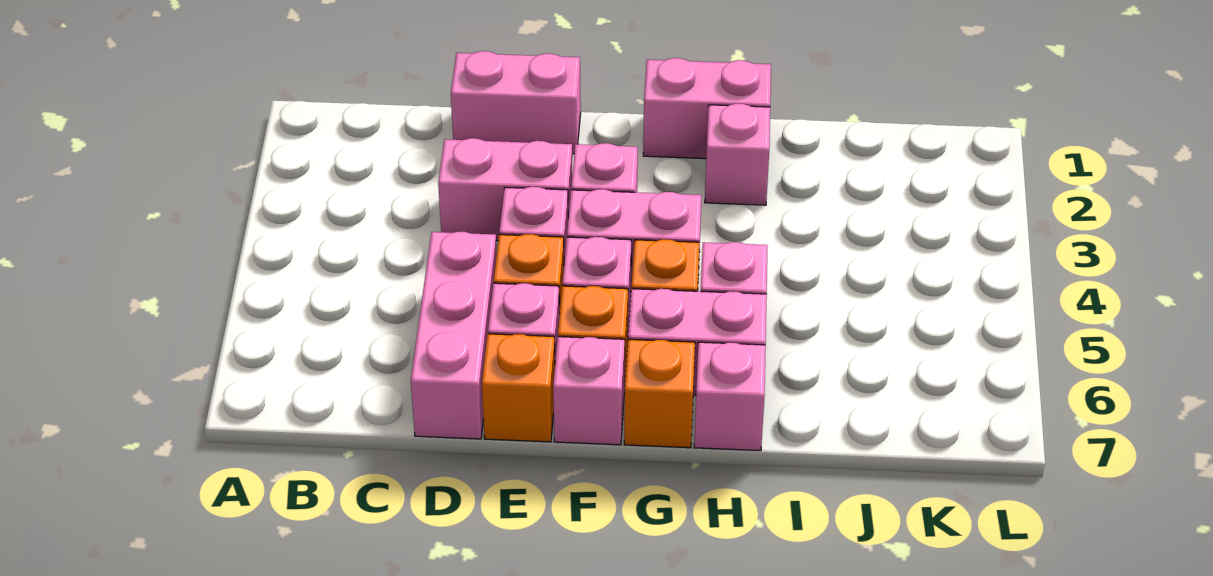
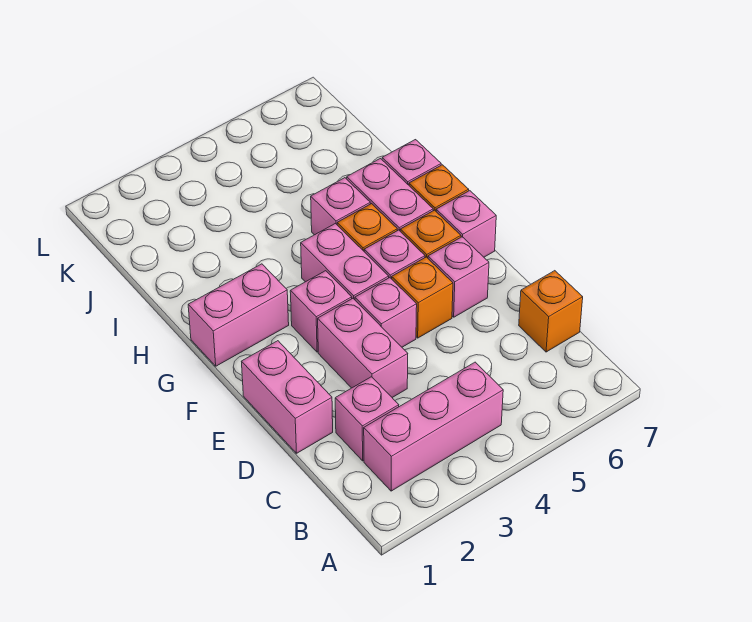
pink 1x3 brick [411,232,497,439] -> pink 1x3 brick moved to [364,362,503,491]
orange 1x1 brick [482,334,555,442] -> orange 1x1 brick moved to [519,271,583,352]
pink 1x2 brick [643,58,771,159] -> pink 1x2 brick turned to [188,264,289,366]
pink 1x1 brick [705,104,770,205] -> pink 1x1 brick moved to [335,377,399,461]

